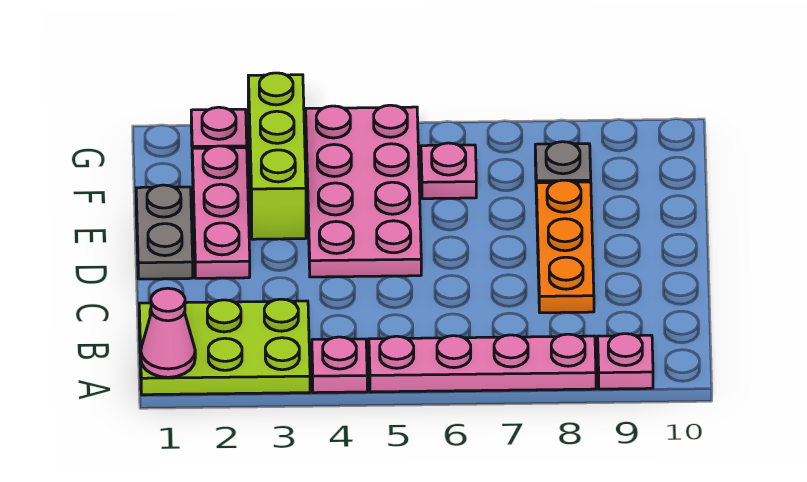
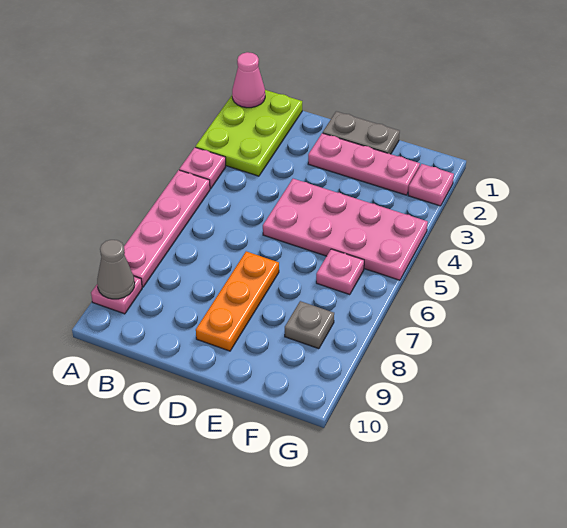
none -> grey 1x1 cone [97,240,135,299]
orange 1x3 plate [536,180,594,313] -> orange 1x3 plate turned to [196,251,279,351]
lime 1x3 brick [248,73,306,239] -> none

